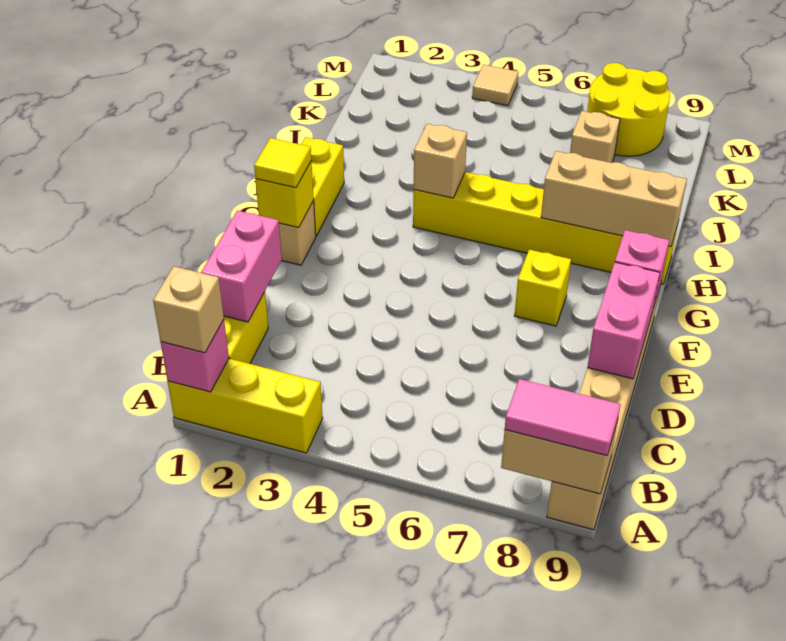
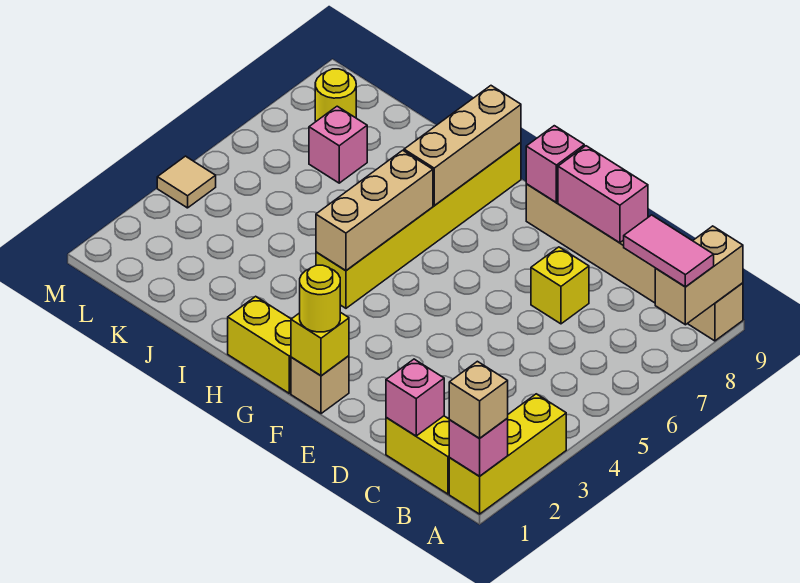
pink 1x2 tile [505,379,621,456] -> pink 1x2 tile turned to [624,215,714,287]
pink 1x2 brick [201,210,282,322] -> pink 1x1 brick [386,359,444,436]
yellow 1x1 tile [254,138,311,188] -> yellow 1x1 round brick [300,265,340,332]
yellow 1x1 brick [515,250,571,326] -> yellow 1x1 brick moved to [531,247,589,324]
tan 1x1 brick [414,124,467,198] -> tan 1x3 brick [316,150,433,271]
tan 1x1 brick [570,111,620,163] -> pink 1x1 brick [309,106,367,183]
yellow 2x2 round brick [587,63,670,156] -> yellow 1x1 round brick [315,69,356,121]

